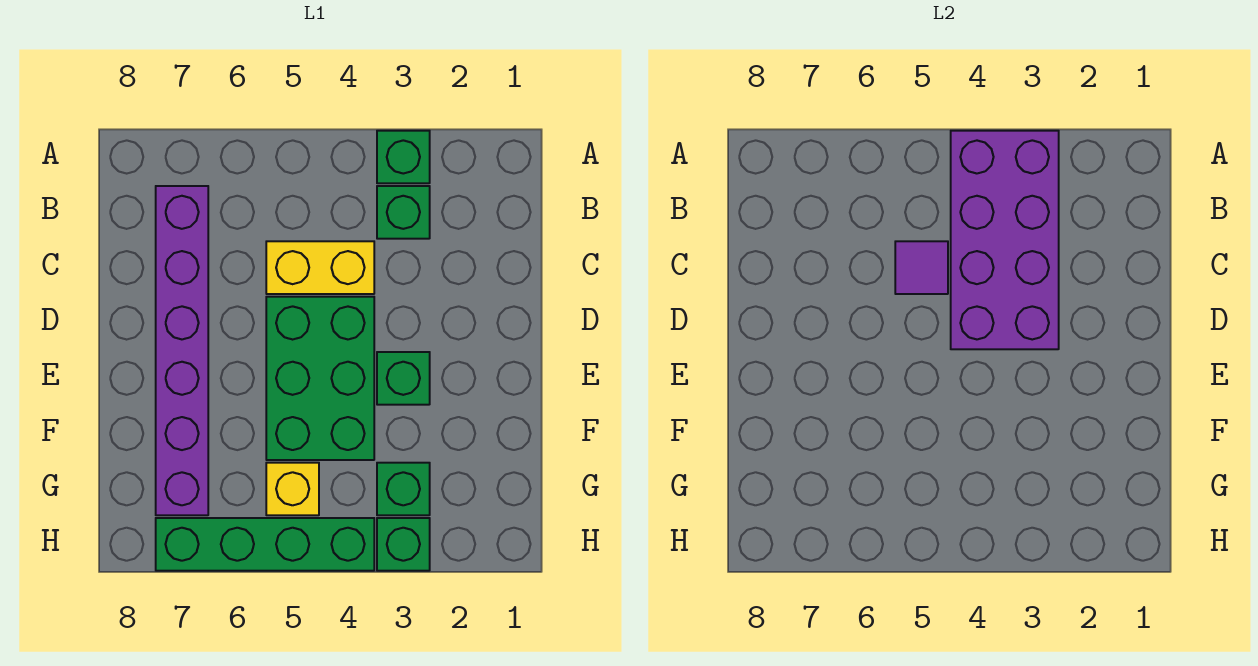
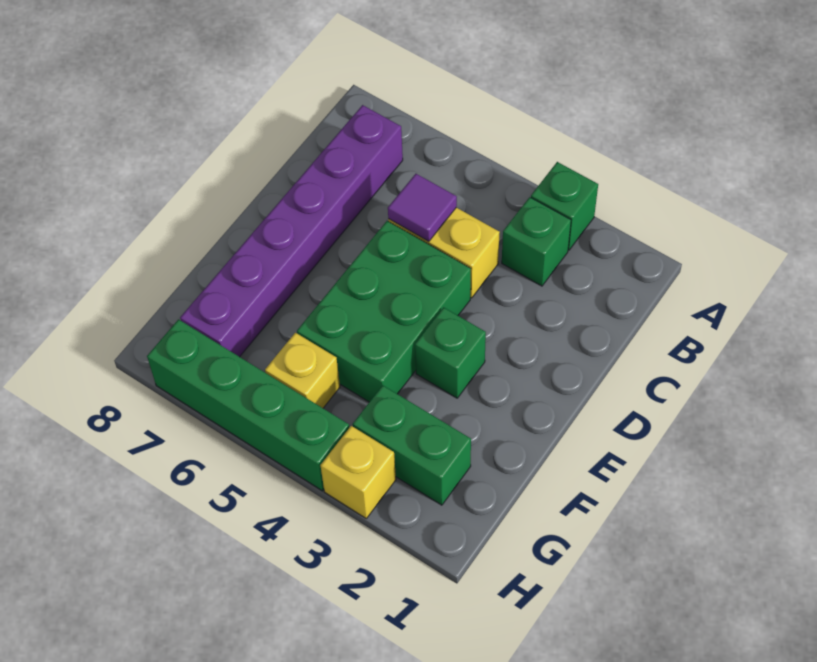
purple 2x4 brick [951,131,1059,349] -> none
green 1x1 brick [377,463,430,515] -> green 1x2 brick [353,385,471,505]
green 1x1 brick [377,518,430,571] -> yellow 1x1 brick [320,426,396,518]

